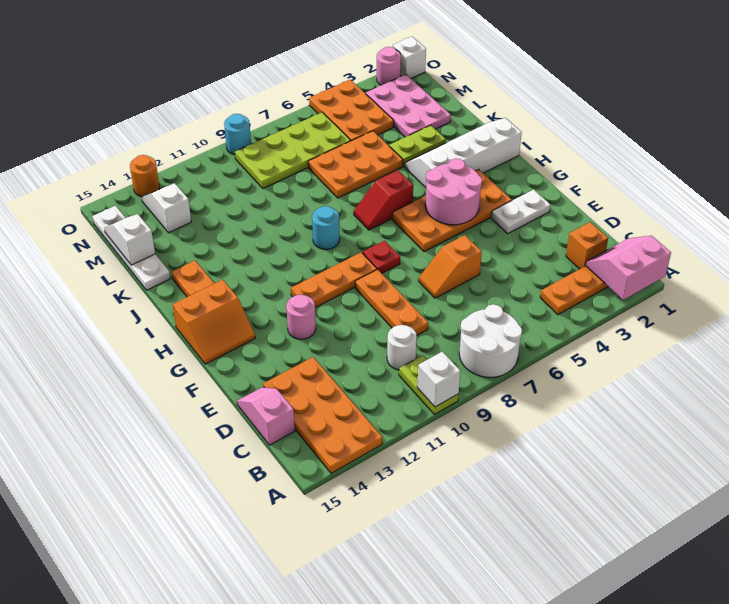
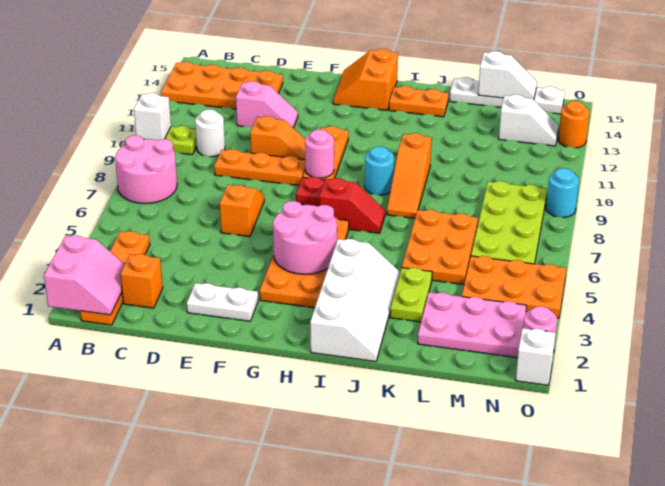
white 2x2 round brick [459,304,522,377] -> pink 2x2 round brick [115,136,177,203]
pink 1x2 slope [237,387,295,445] -> pink 1x2 slope moved to [236,81,298,128]
none -> orange 1x2 slope [250,116,305,160]
white 1x2 plate [491,190,550,233] -> white 1x2 plate turned to [187,283,258,321]
pink 1x1 round brick [286,295,316,339] -> pink 1x1 round brick moved to [305,130,334,178]
red 1x2 slope [354,170,413,230] -> red 1x2 slope turned to [320,178,385,233]
none -> orange 1x3 slope [387,133,431,218]

